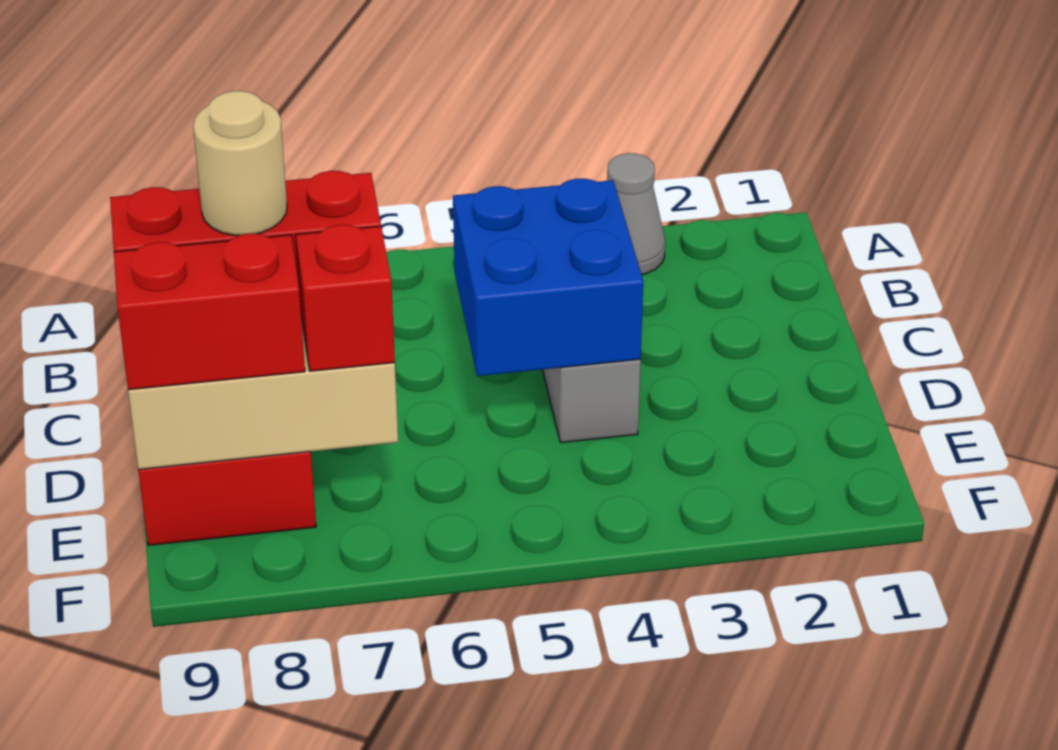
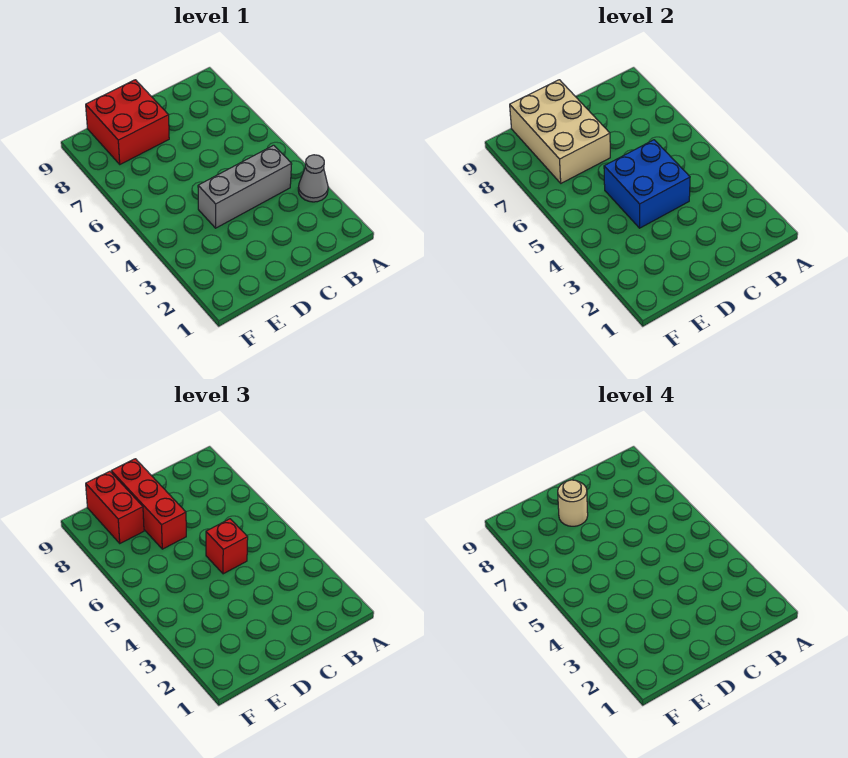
red 1x1 brick [296,225,395,371] -> red 1x1 brick moved to [206,519,248,574]

